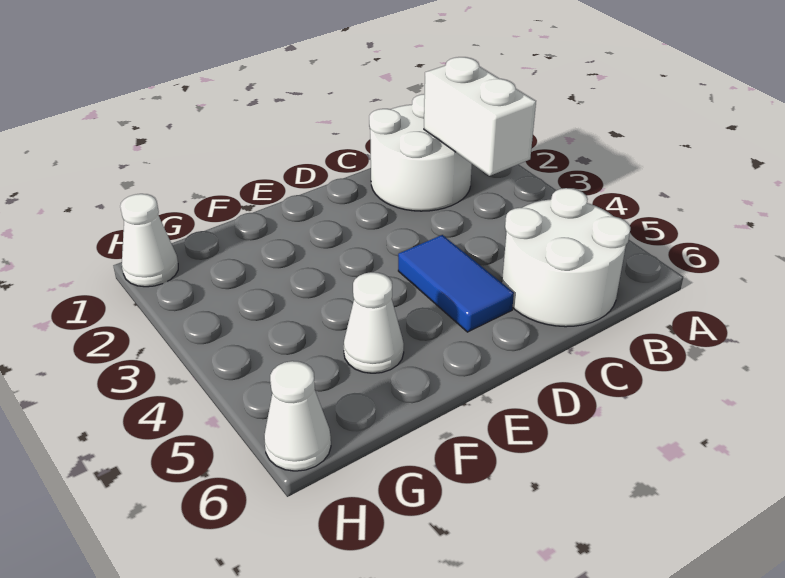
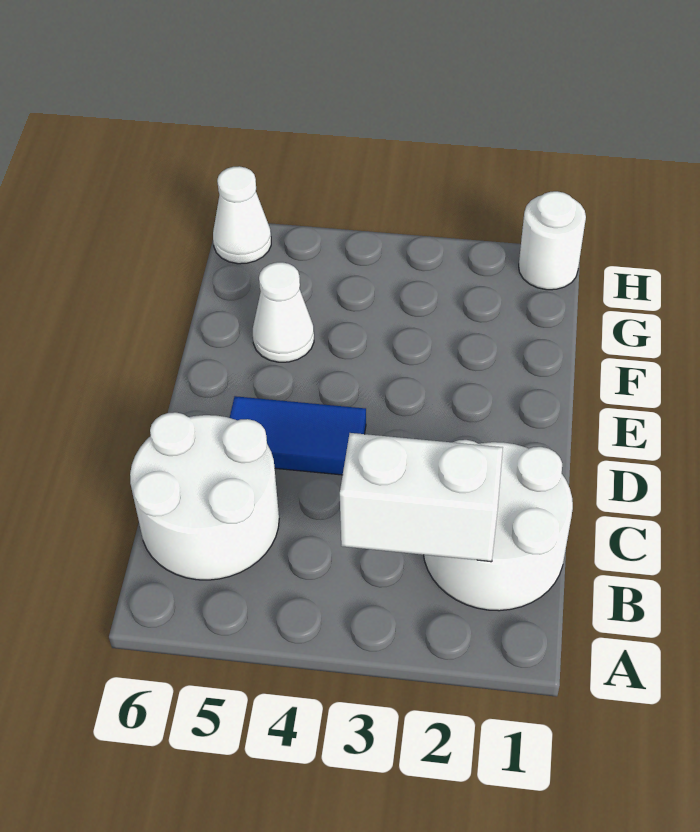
white 1x1 cone [120,194,178,287] -> white 1x1 round brick [519,191,586,290]

